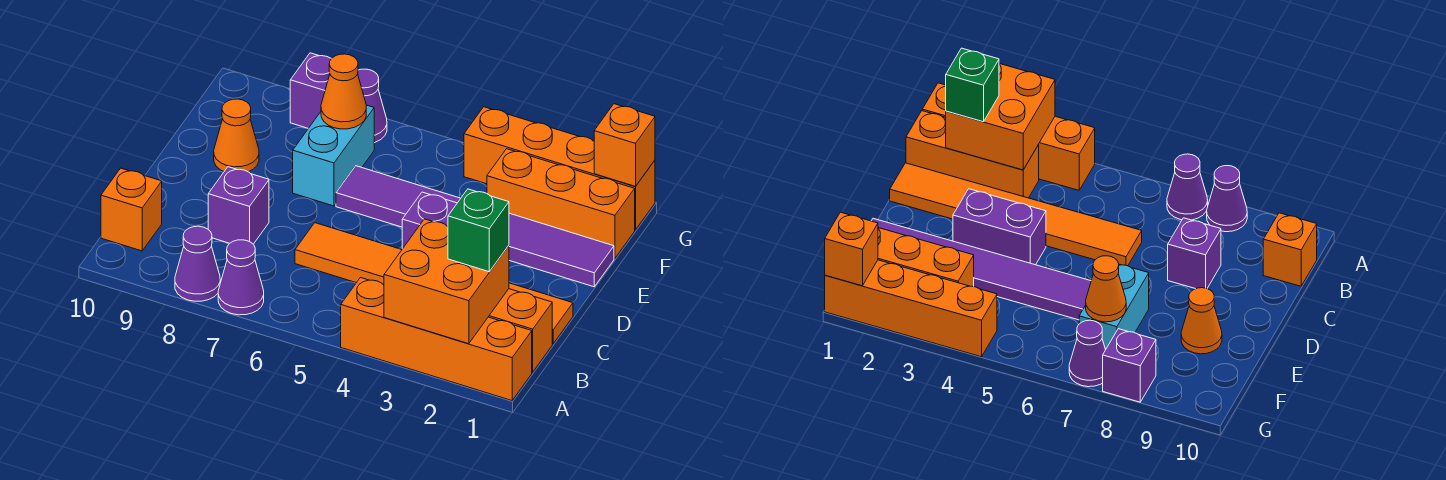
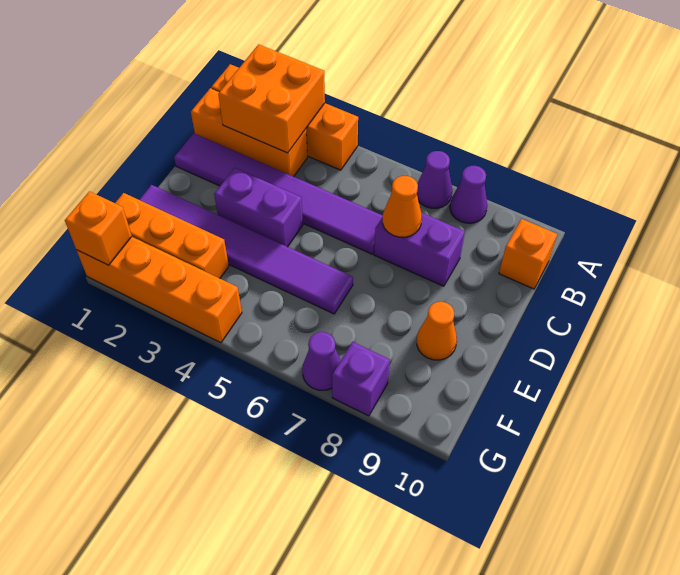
green 1x1 brick [448,189,509,272] -> none
orange 1x6 tile [295,223,573,344] -> purple 1x6 tile [174,133,383,254]
purple 1x1 brick [208,167,269,244] -> purple 1x2 brick [374,213,465,286]
cyan 1x2 brick [293,105,374,206] -> none
orange 1x1 cone [321,54,366,129] -> orange 1x1 cone moved to [383,176,422,237]

